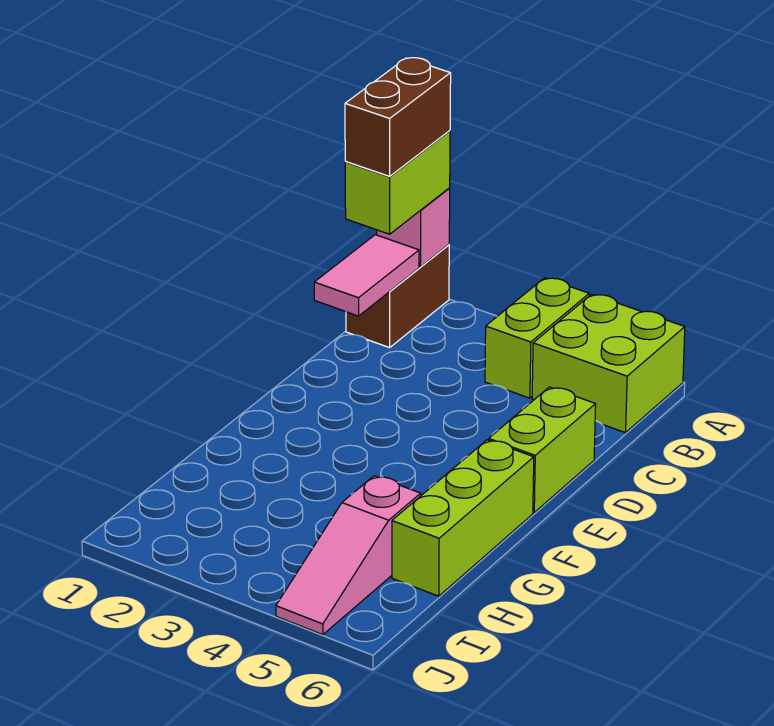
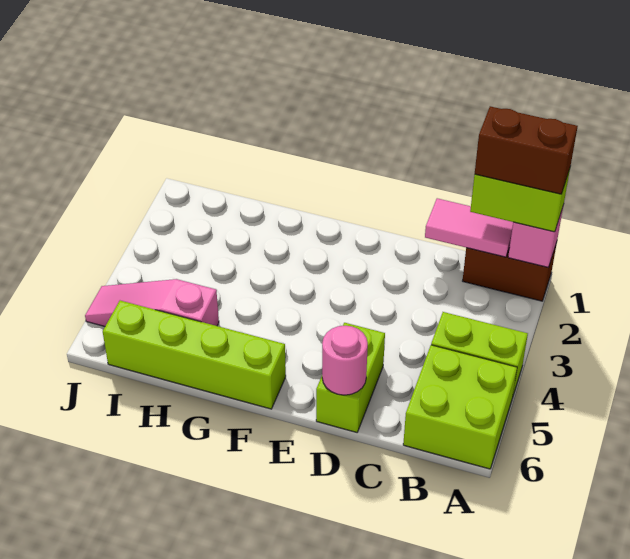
lime 1x2 brick [489,387,596,512] -> lime 1x2 brick turned to [316,323,385,432]
none -> pink 1x1 round brick [322,326,368,395]
lime 1x3 brick [392,440,534,596] -> lime 1x4 brick [103,301,286,409]

